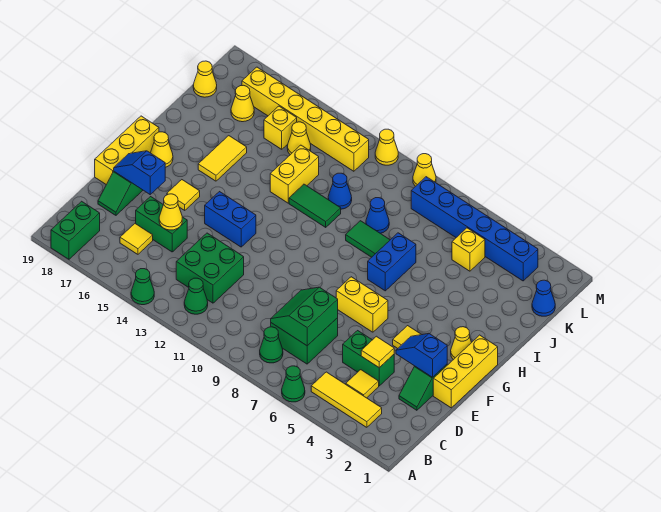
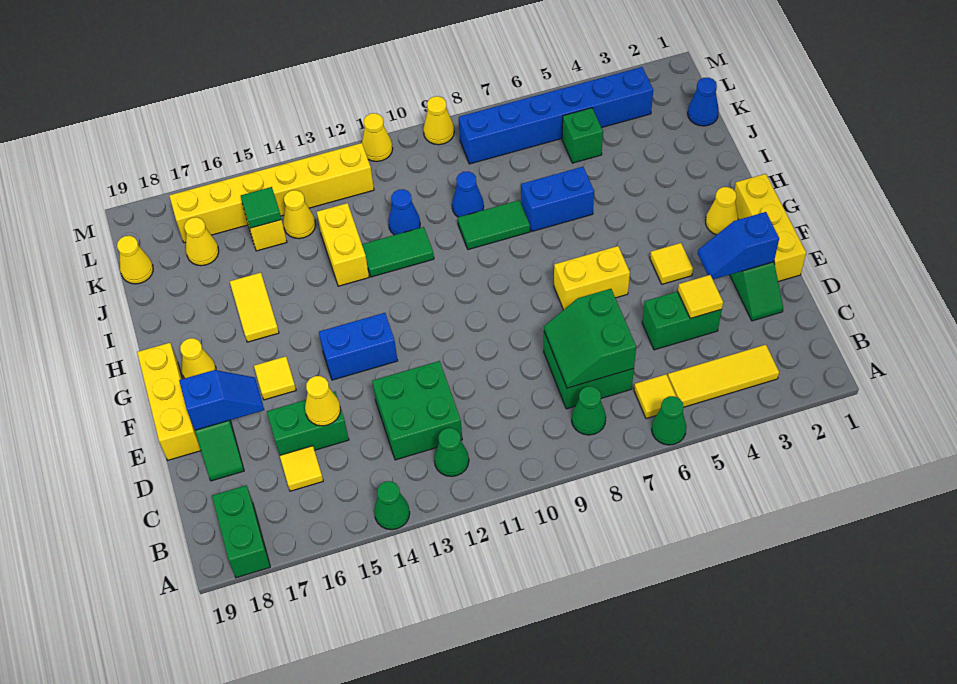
yellow 1x1 tile [346,370,379,398] -> yellow 1x1 tile moved to [634,374,676,419]
blue 1x2 slope [114,151,165,194] -> blue 1x2 slope turned to [179,370,264,430]
blue 1x2 brick [368,233,416,291] -> blue 1x2 brick turned to [521,167,594,231]
yellow 1x1 brick [452,228,485,271] -> green 1x1 brick [562,108,603,163]
none -> green 1x1 tile [241,187,281,228]

